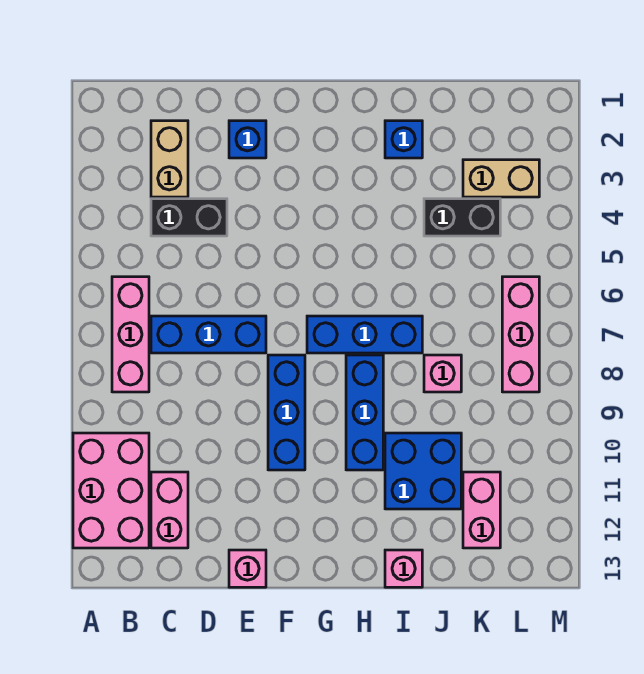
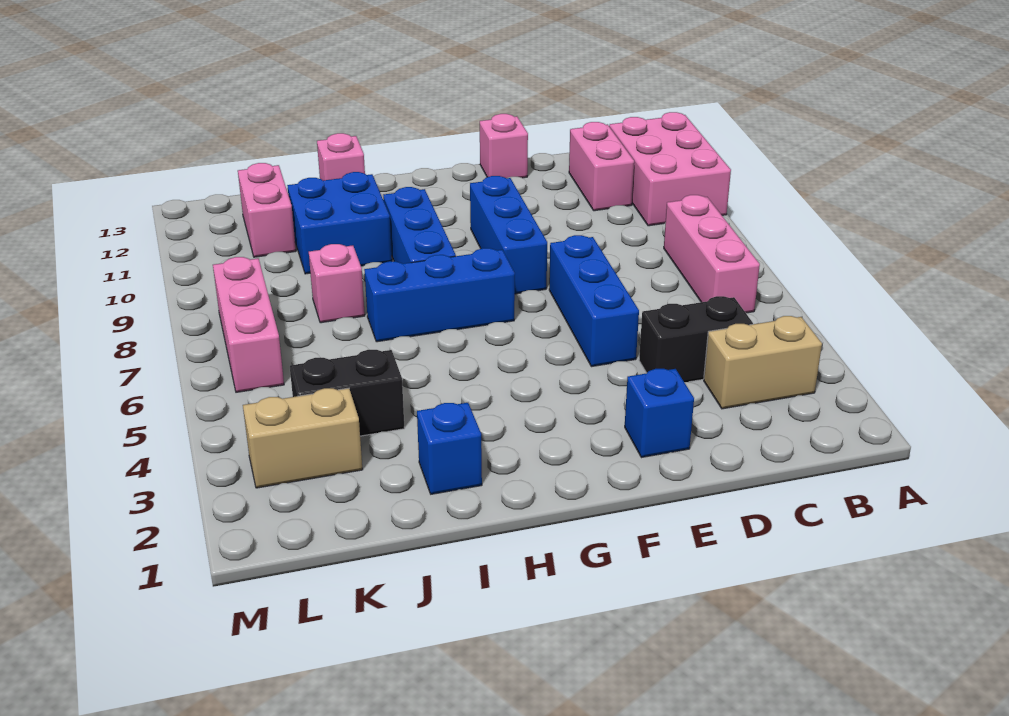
tan 1x2 brick [151,121,188,197] -> tan 1x2 brick turned to [704,316,822,409]
blue 1x3 brick [151,316,266,353] -> blue 1x3 brick turned to [549,235,639,367]

